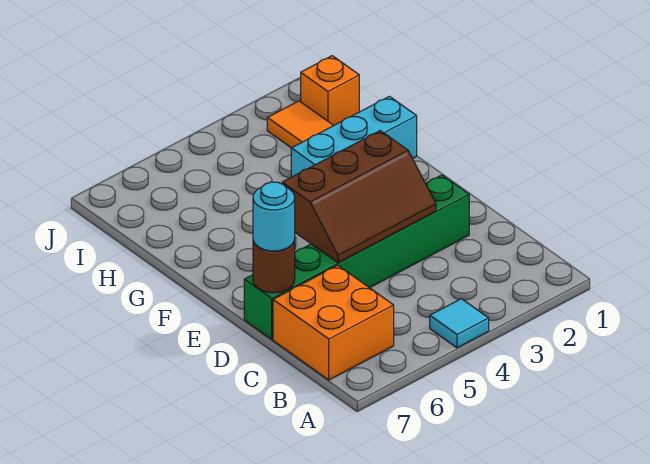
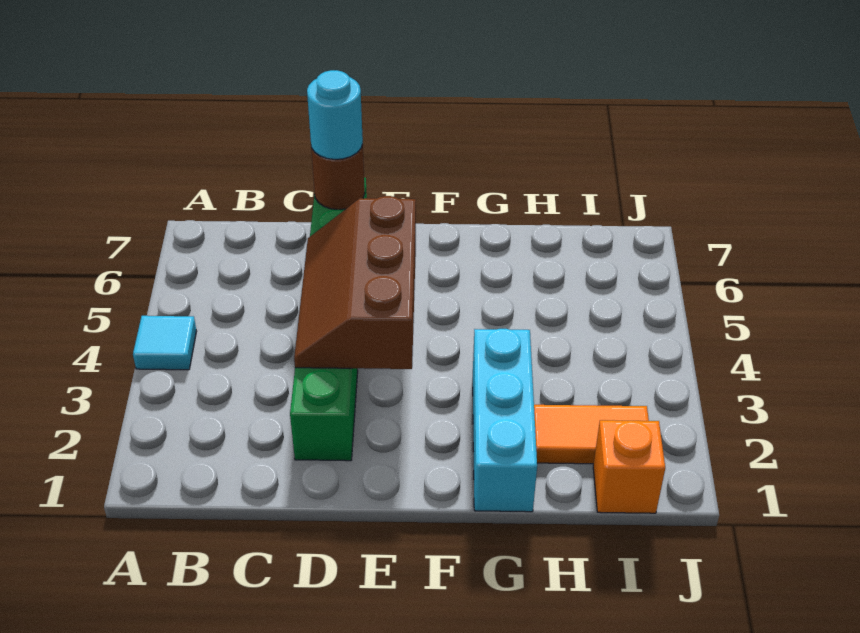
orange 2x2 brick [273,265,394,380] -> none

